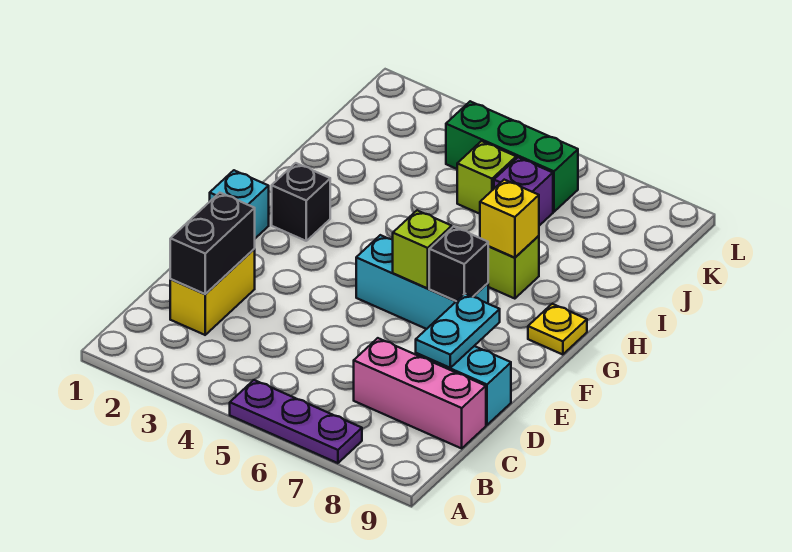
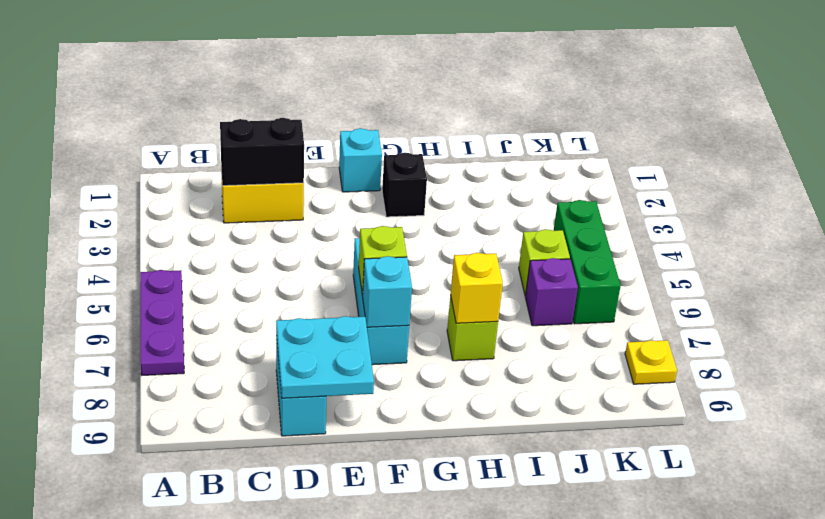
pink 1x3 brick [354,338,486,448] -> none
cyan 1x2 plate [416,294,500,368] -> cyan 2x2 plate [276,316,374,398]
black 1x1 brick [429,227,488,301] -> cyan 1x1 brick [362,256,412,327]
yellow 1x1 plate [528,304,587,355] -> yellow 1x1 plate moved to [625,340,677,384]

